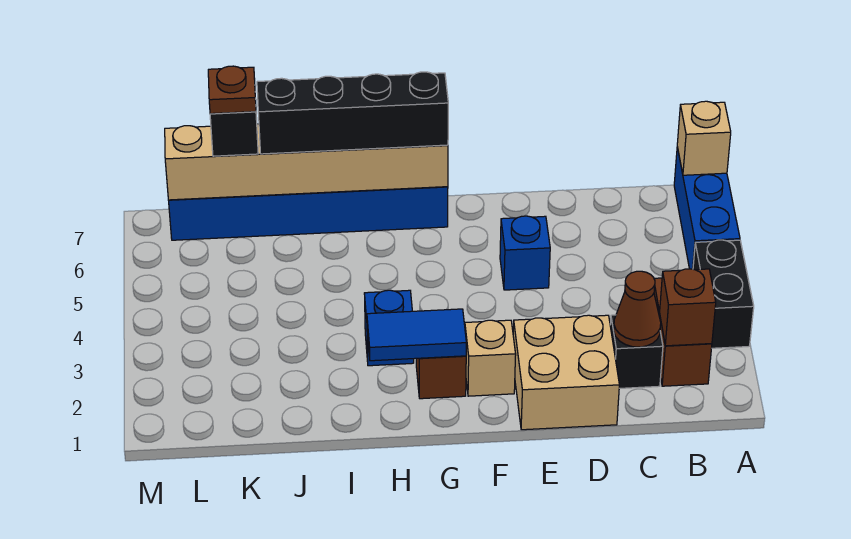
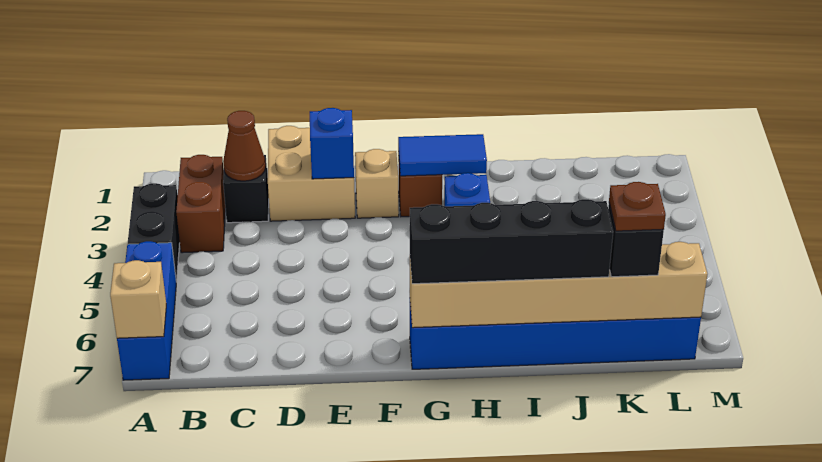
brown 1x1 brick [660,269,716,346] -> none
blue 1x1 brick [500,216,550,290] -> blue 1x1 brick moved to [310,108,354,179]

